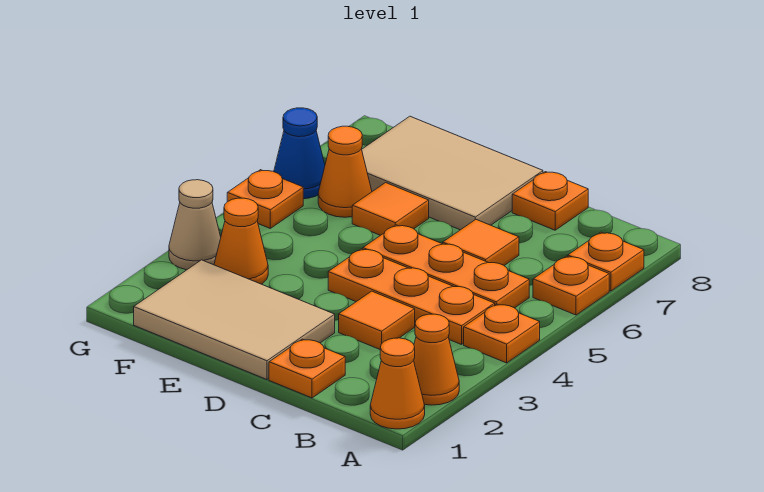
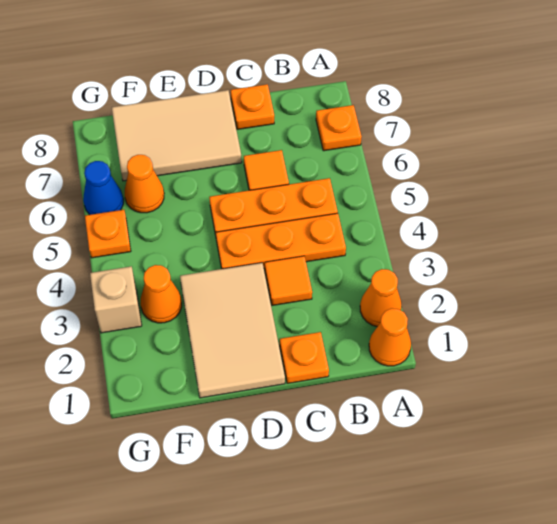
orange 1x1 plate [464,304,540,363] -> none
orange 1x1 plate [533,256,609,315] -> none
tan 2x3 tile [134,260,335,379] -> tan 2x3 tile turned to [180,263,285,398]
orange 1x1 tile [352,183,429,235] -> none
tan 1x1 cone [169,180,221,270] -> tan 1x1 brick [90,266,142,333]

